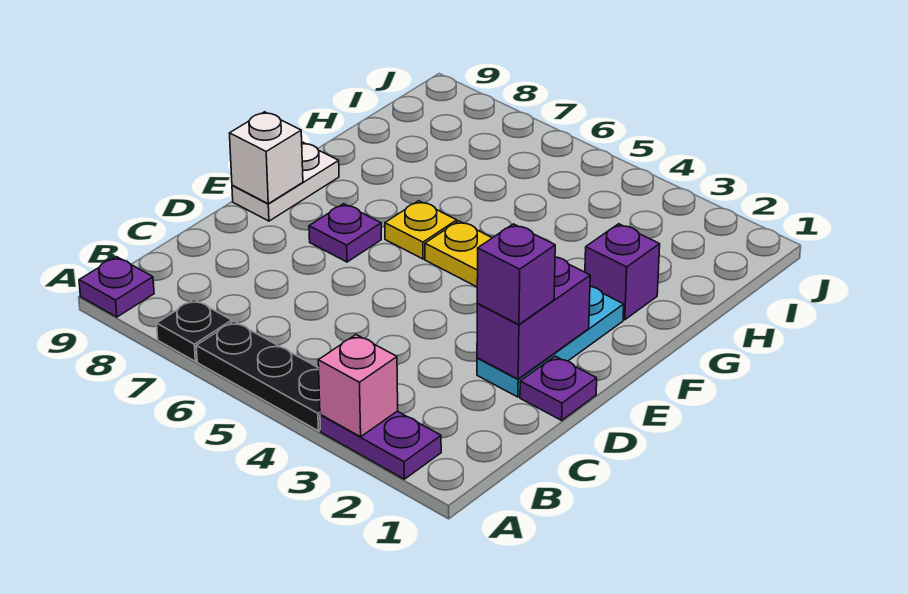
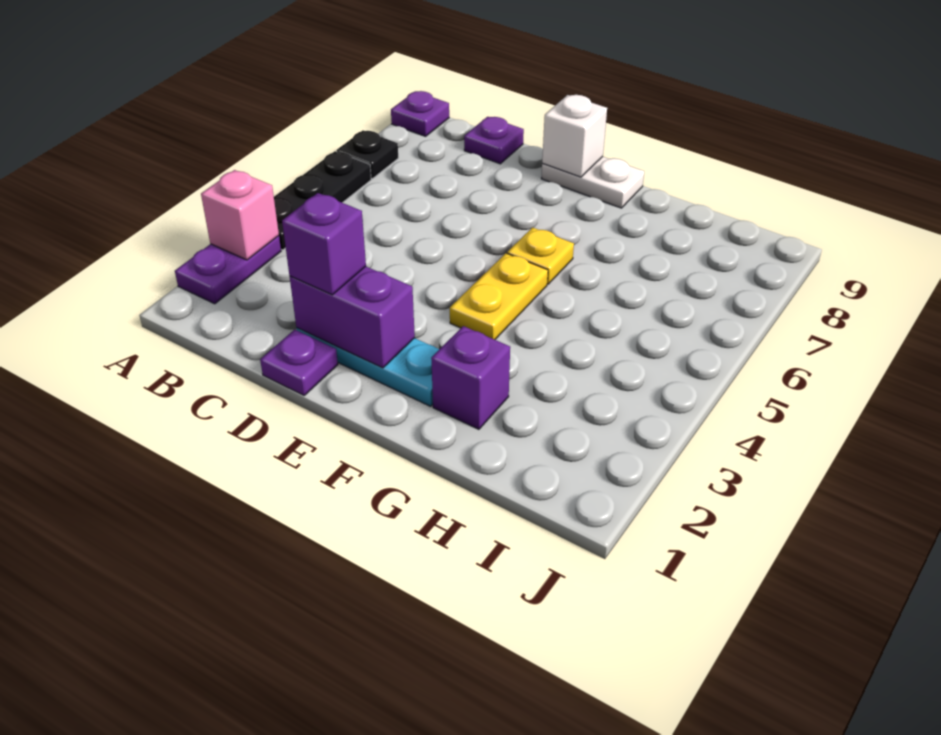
purple 1x1 plate [309,204,381,262] -> purple 1x1 plate moved to [464,117,524,164]

